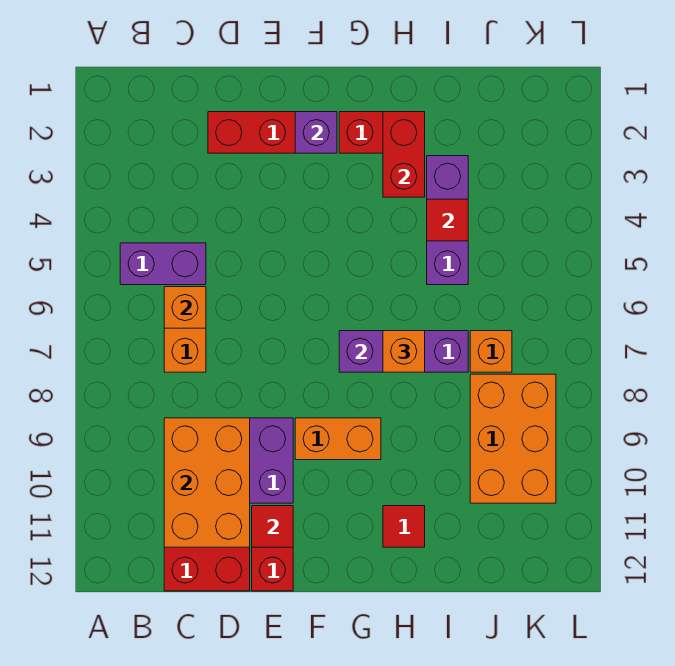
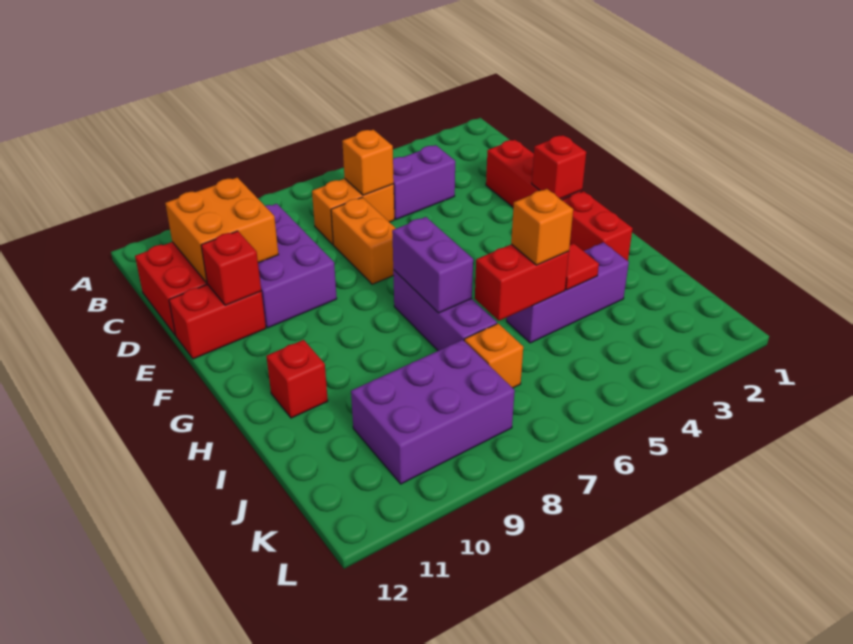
purple 1x2 brick [120,243,206,285] -> purple 1x2 brick turned to [393,145,455,219]
orange 2x3 brick [164,418,250,547] -> orange 2x2 brick [165,177,279,283]
red 1x1 tile [252,506,293,547] -> red 1x1 brick [201,231,261,305]
purple 1x1 brick [295,112,337,153] -> red 1x1 brick [532,135,586,199]
orange 1x2 brick [295,418,381,460] -> orange 1x2 brick moved to [331,197,396,284]
red 1x2 brick [383,112,425,197] -> red 1x2 brick moved to [475,244,569,321]
orange 1x1 brick [383,331,425,372] -> orange 1x1 brick moved to [511,189,573,265]
red 1x1 tile [383,506,425,547] -> red 1x1 brick [266,340,328,418]
orange 2x3 brick [470,374,556,503] -> purple 2x3 brick [351,340,515,484]

